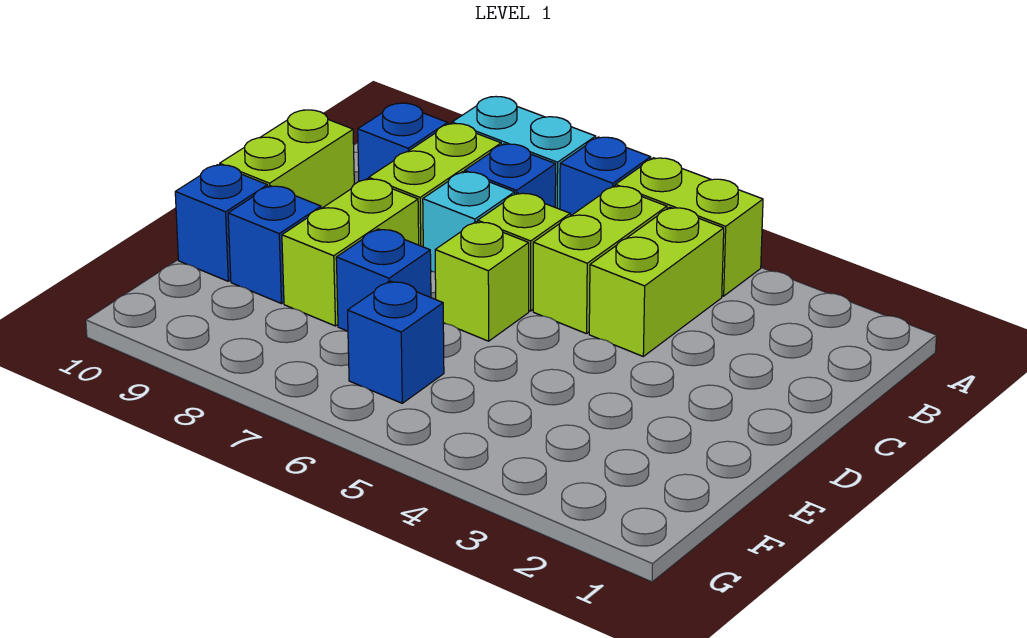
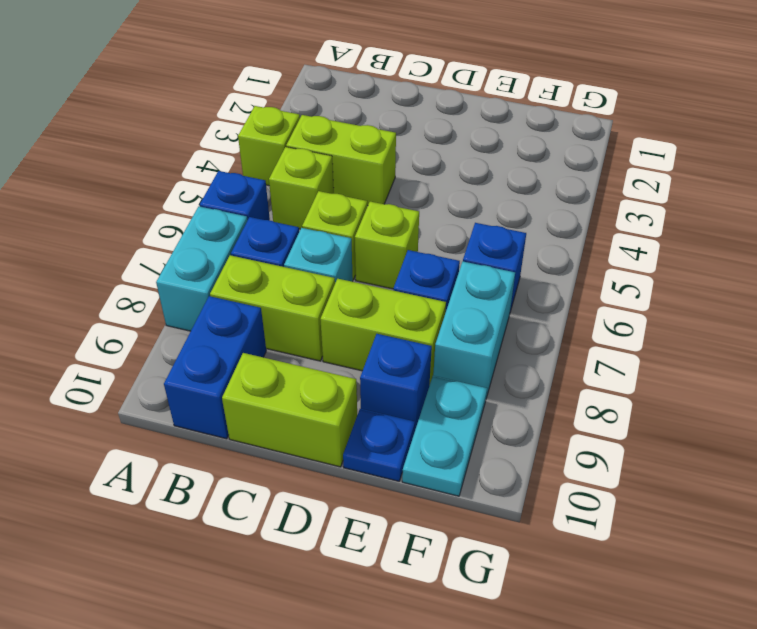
lime 1x2 brick [615,158,763,296] -> lime 1x1 brick [238,106,300,186]
lime 1x2 brick [533,186,667,334] -> lime 1x1 brick [269,147,334,229]
blue 1x1 brick [358,103,448,181] -> blue 1x2 brick [164,296,266,439]
blue 1x1 brick [175,165,268,281] -> blue 1x1 plate [343,409,415,481]
none -> cyan 1x2 brick [433,262,515,398]
none -> cyan 1x2 plate [402,376,487,496]

